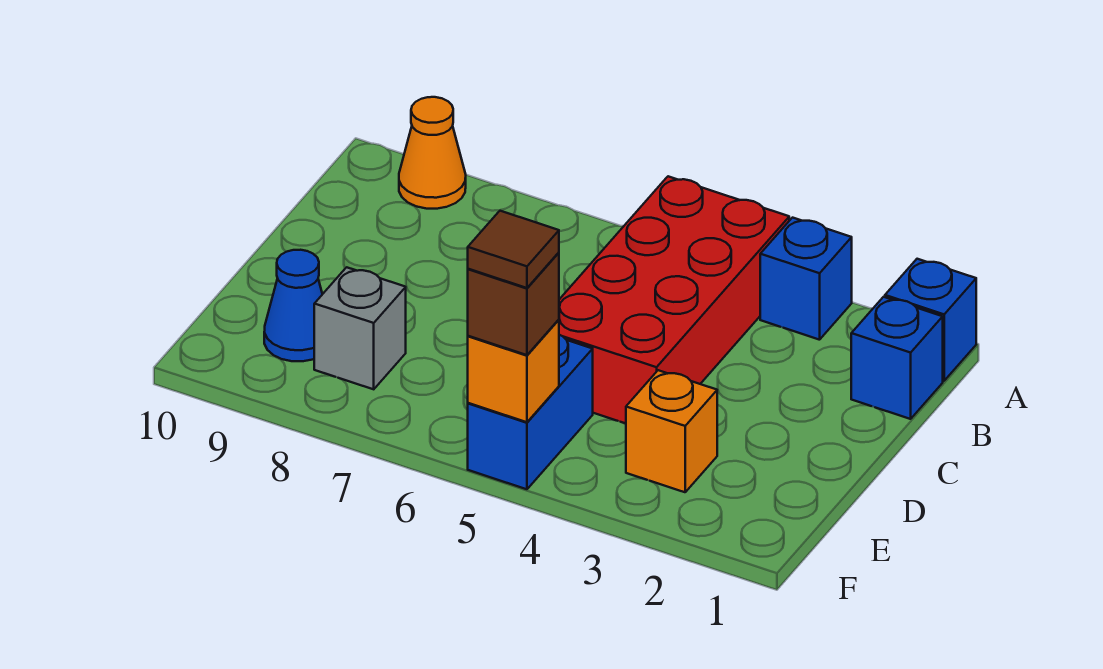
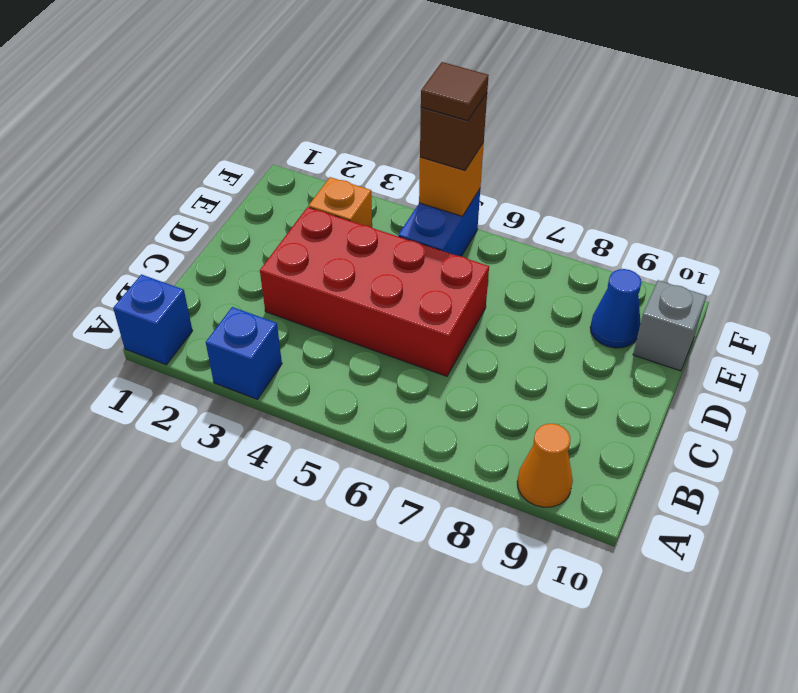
red 2x4 brick [559,176,789,423] -> red 2x4 brick turned to [260,207,489,376]
blue 1x1 brick [851,297,943,419] -> none
grey 1x1 brick [314,267,406,389] -> grey 1x1 brick moved to [633,280,706,371]

